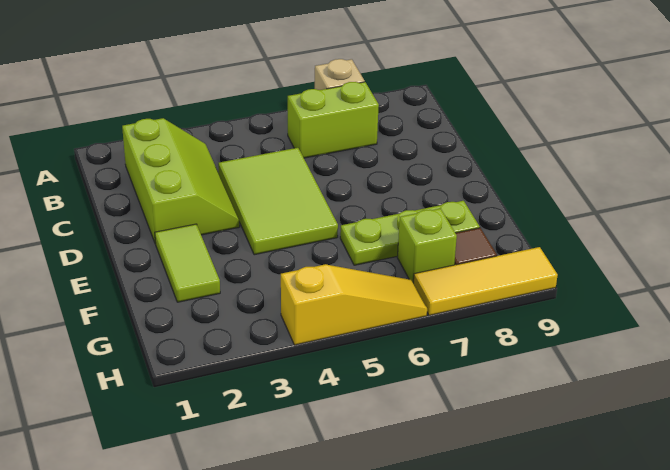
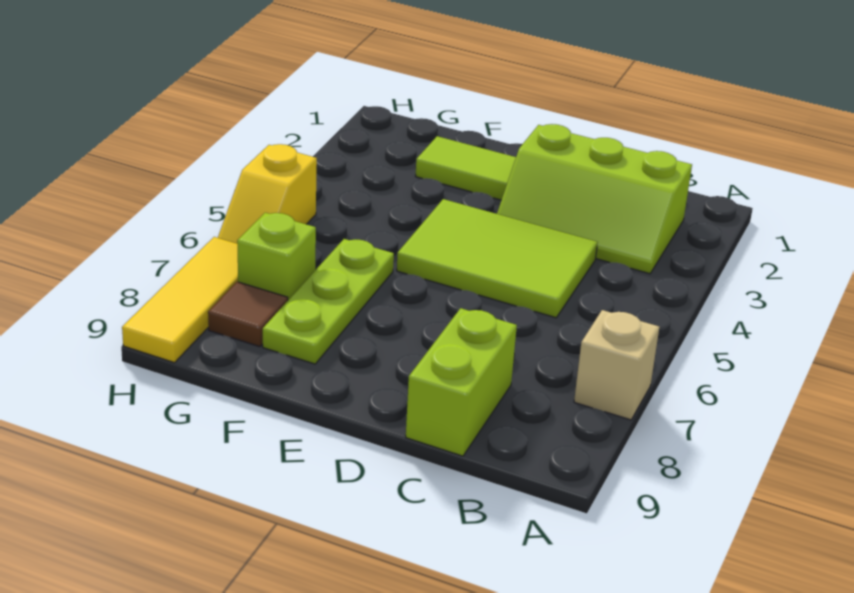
lime 1x2 brick [288,82,379,158] -> lime 1x2 brick moved to [406,308,517,456]
yellow 1x3 slope [281,264,427,345] -> yellow 1x2 slope [218,144,317,243]

